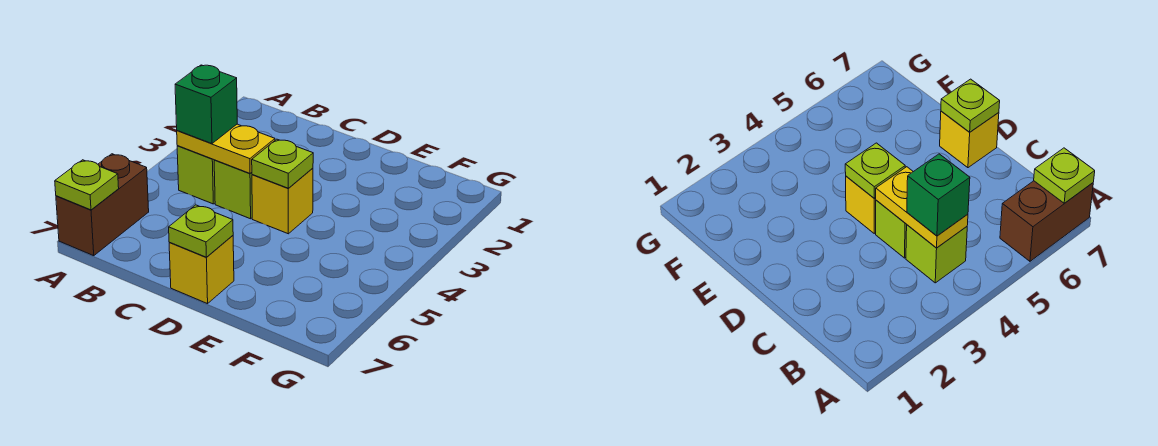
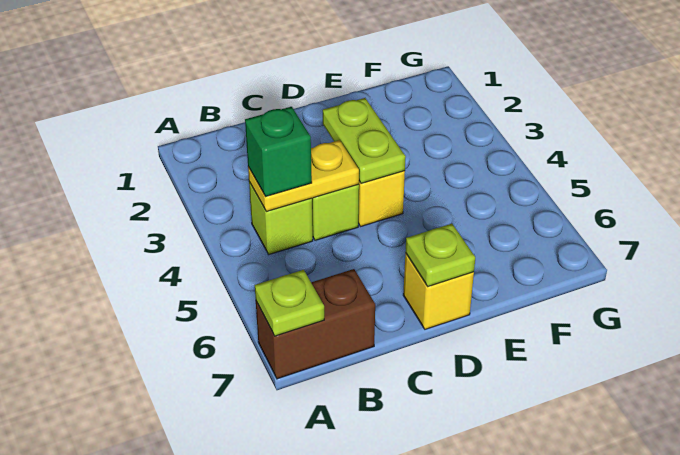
brown 1x2 brick [56,154,149,256] -> brown 1x2 brick turned to [256,269,375,379]
lime 1x1 plate [252,139,313,188] -> lime 1x2 plate [323,98,406,183]

